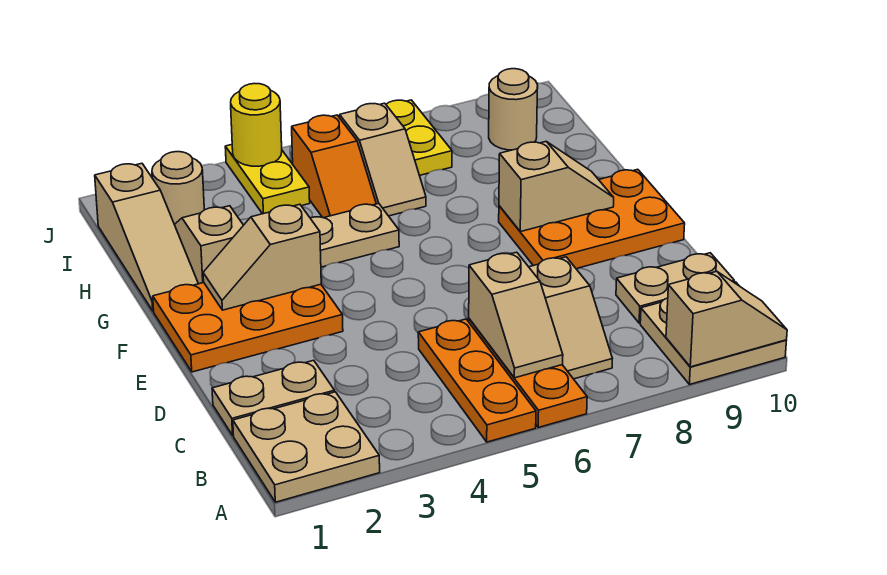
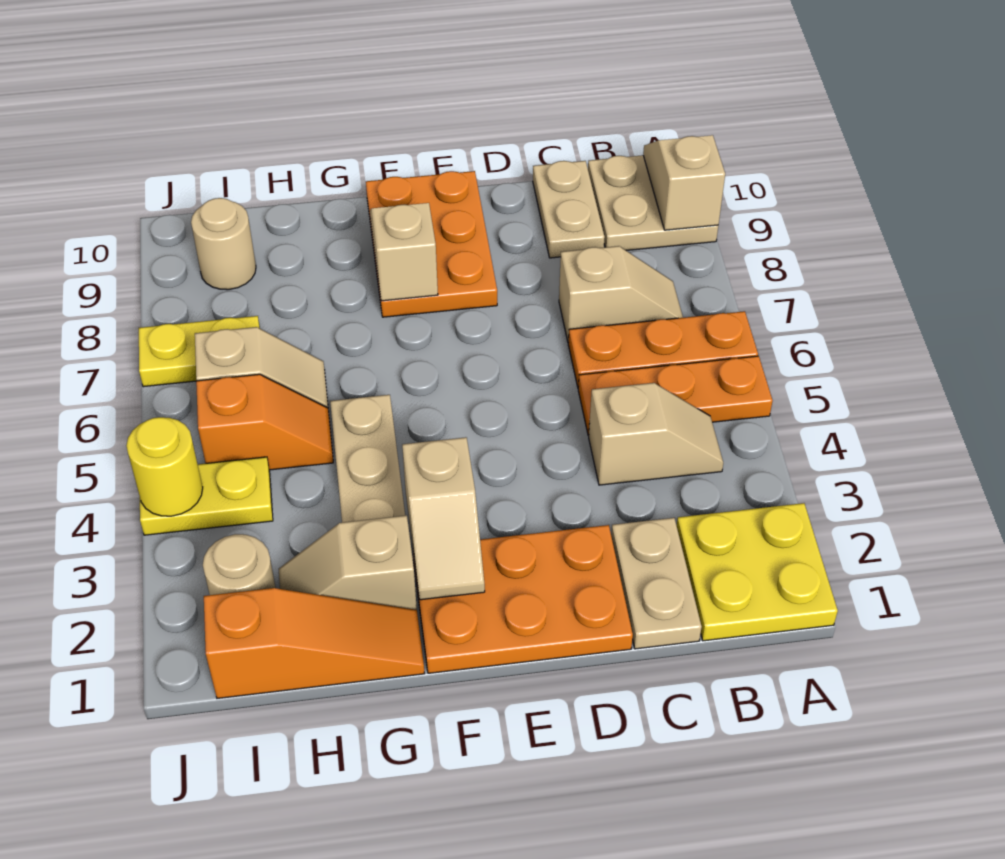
tan 2x2 plate [233,392,380,502] -> yellow 2x2 plate [677,503,838,641]
tan 1x2 slope [469,252,563,378] -> tan 1x2 slope moved to [589,383,723,485]
orange 2x3 plate [153,283,343,372] -> orange 2x3 plate turned to [413,525,633,673]
tan 1x3 slope [95,163,198,311] -> orange 1x3 slope [204,588,425,698]

